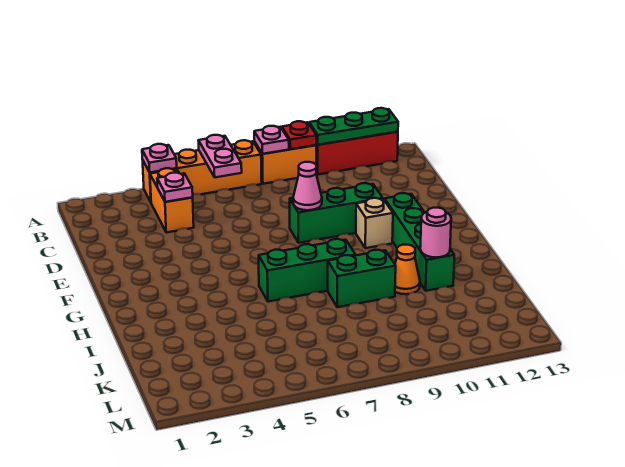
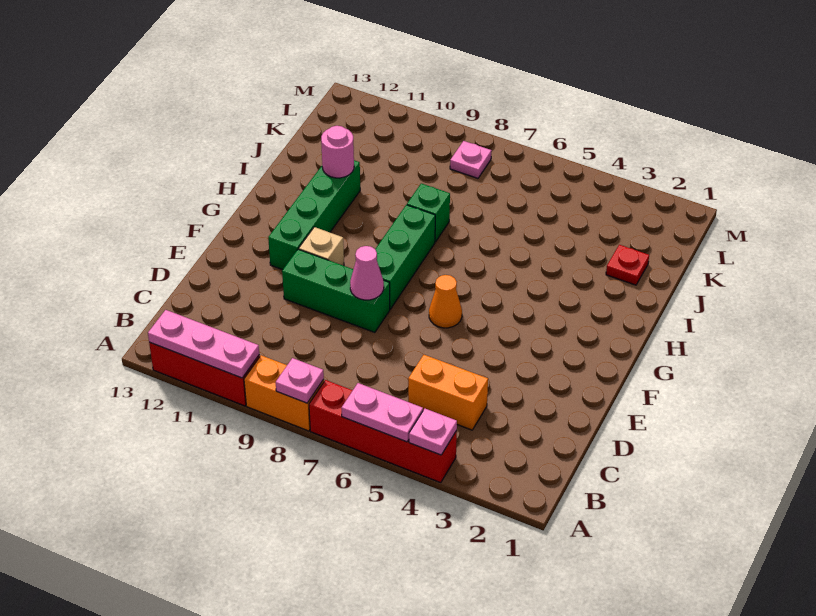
orange 1x4 brick [143,140,262,202] -> red 1x4 brick [309,380,457,483]
pink 1x2 plate [198,135,242,177] -> pink 1x2 plate turned to [342,383,423,442]
red 1x1 plate [282,121,316,149] -> red 1x1 plate moved to [606,245,649,285]
green 1x3 plate [309,108,398,145] -> pink 1x3 plate [148,310,259,378]
orange 1x2 brick [150,168,194,232] -> orange 1x2 brick turned to [408,355,488,430]
pink 1x1 plate [157,173,193,202] -> pink 1x1 plate moved to [450,141,491,178]
green 1x3 brick [259,239,356,302] -> green 1x3 brick turned to [375,205,435,309]
green 1x2 brick [328,250,396,307] -> green 1x1 brick [407,183,450,242]
orange 1x1 cone [395,245,420,294] -> orange 1x1 cone moved to [429,275,462,328]

